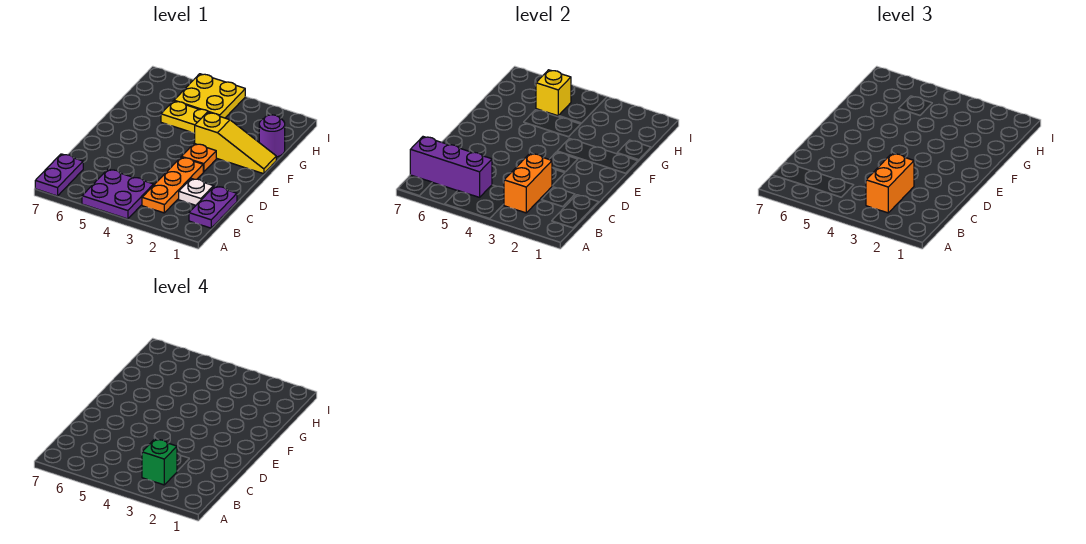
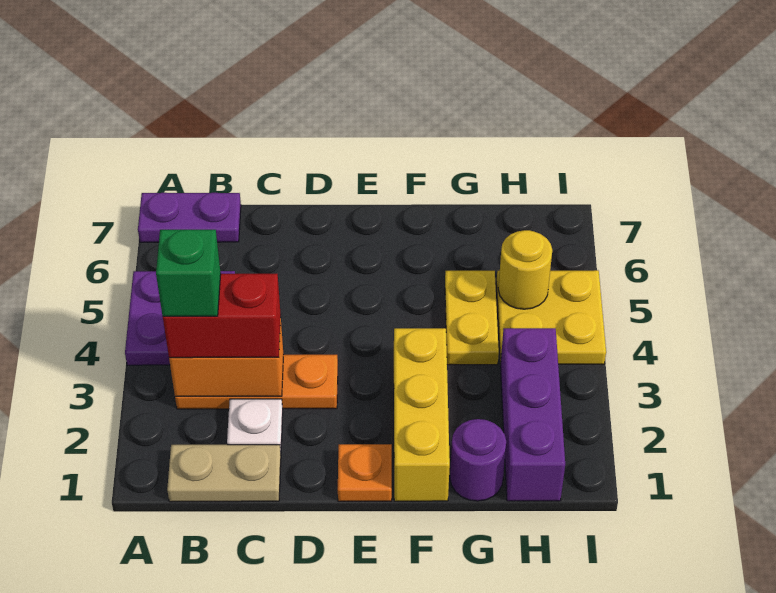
purple 1x2 plate [189,186,237,228] -> tan 1x2 plate [167,445,281,502]
orange 1x2 brick [866,153,914,213] -> red 1x2 brick [163,274,281,358]
purple 1x3 brick [410,137,492,197] -> purple 1x3 brick moved to [500,328,565,501]
orange 1x1 plate [182,143,216,172] -> orange 1x1 plate moved to [338,444,392,501]
yellow 1x3 slope [195,112,276,174] -> yellow 1x3 brick [394,328,450,501]
yellow 1x1 brick [536,70,571,116] -> yellow 1x1 round brick [498,230,552,309]

